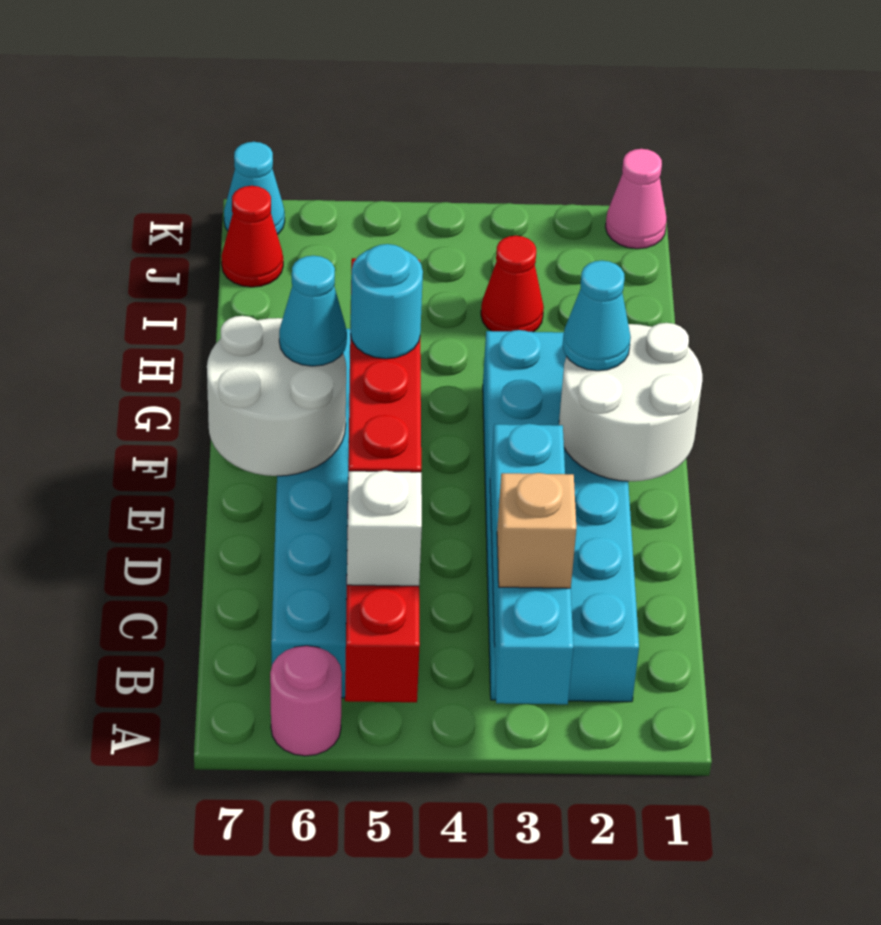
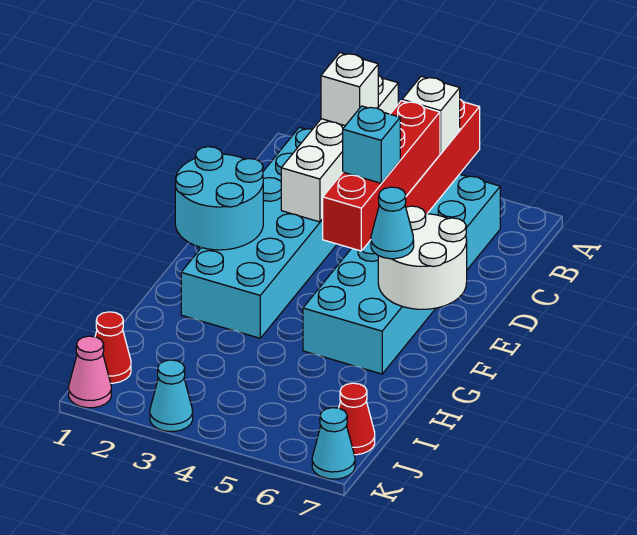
cyan 1x4 brick [490,424,573,704] -> white 1x4 brick [281,75,398,222]
pink 1x1 round brick [270,646,342,756] -> none
tan 1x1 brick [497,473,576,588] -> white 1x1 brick [321,53,378,126]
white 2x2 round brick [559,323,702,481] -> cyan 2x2 round brick [175,147,263,250]
cyan 1x1 round brick [351,244,423,359] -> cyan 1x1 brick [343,106,400,183]
cyan 1x1 cone [563,261,631,371] -> cyan 1x1 cone moved to [150,360,193,431]
red 1x1 cone [481,236,544,332] -> red 1x1 cone moved to [95,312,131,383]

